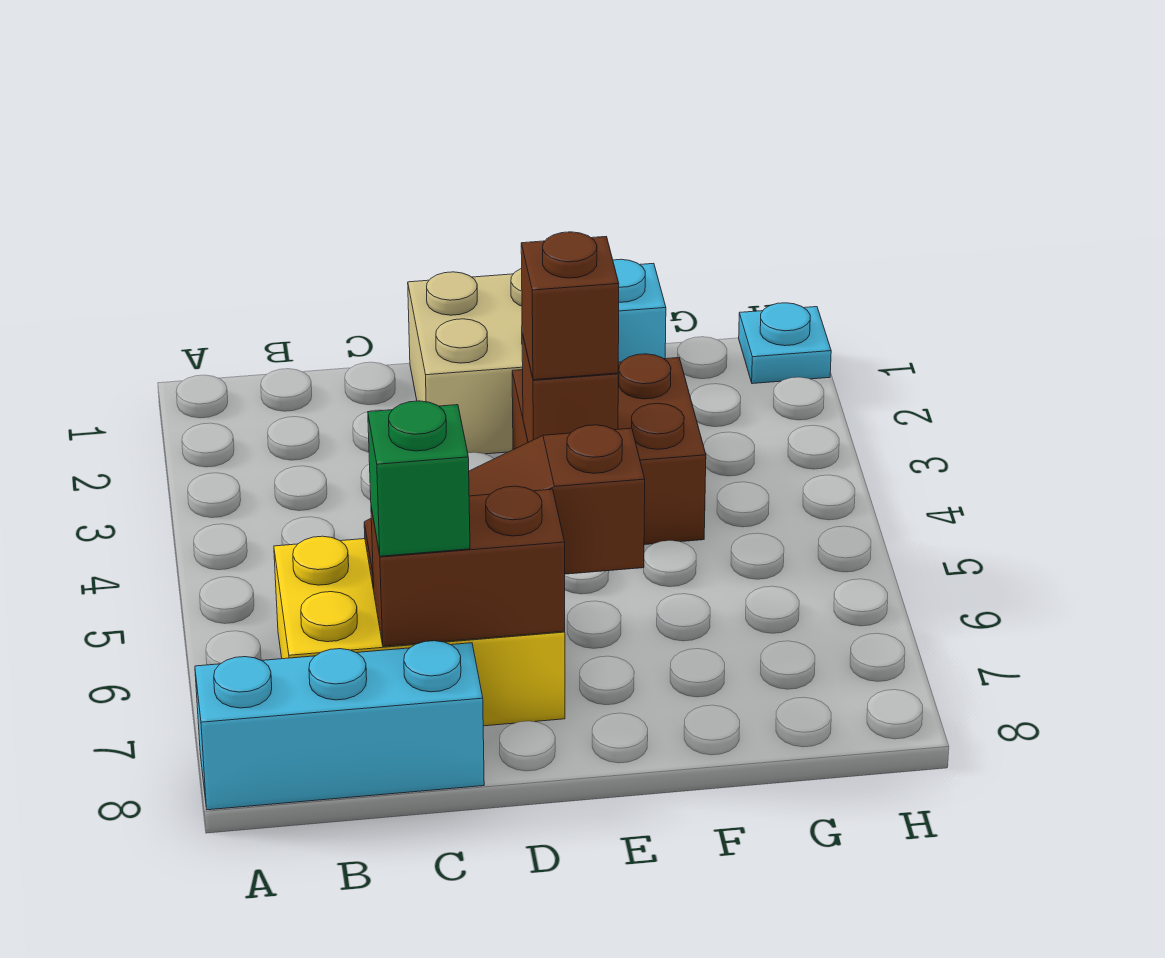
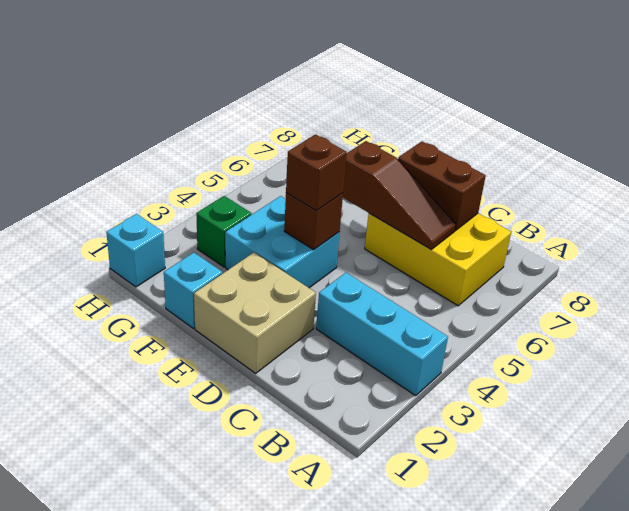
cyan 1x3 brick [195,641,484,810] -> cyan 1x3 brick moved to [316,273,448,396]
green 1x1 brick [368,401,470,556] -> green 1x1 brick moved to [196,196,252,267]
brown 2x2 brick [512,354,706,545] -> cyan 2x2 brick [225,196,340,288]
cyan 1x1 plate [739,303,831,384] -> cyan 1x1 brick [106,214,165,287]

